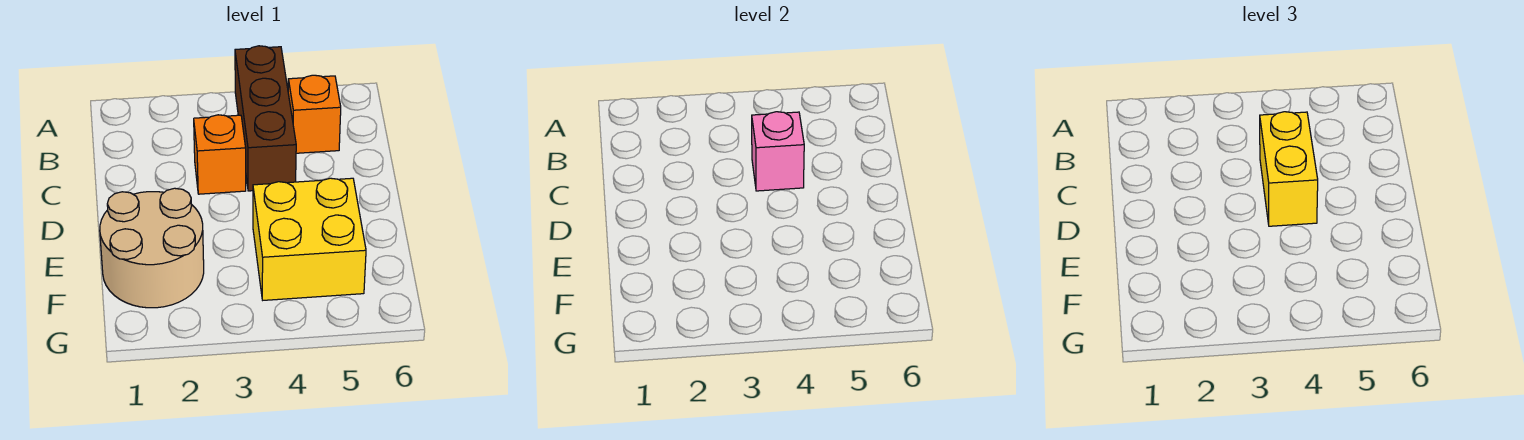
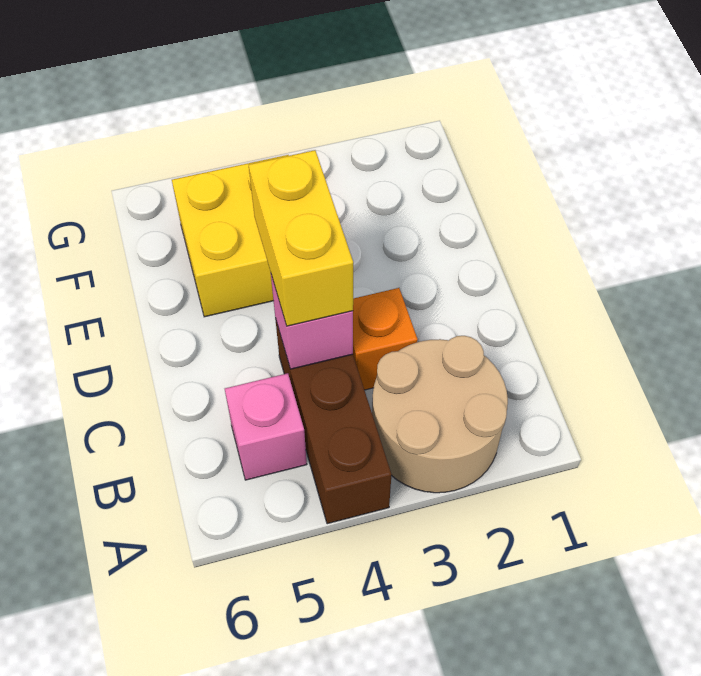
orange 1x1 brick [288,75,341,153] -> pink 1x1 brick [225,373,307,480]
tan 2x2 round brick [100,188,204,308] -> tan 2x2 round brick moved to [372,336,508,493]

